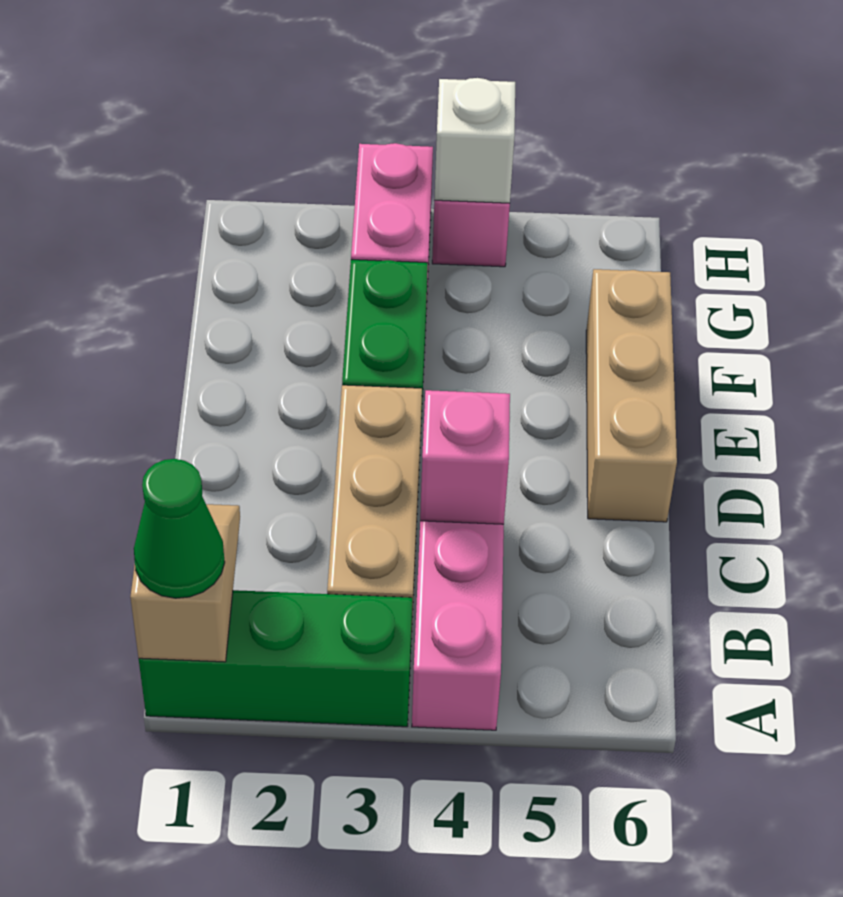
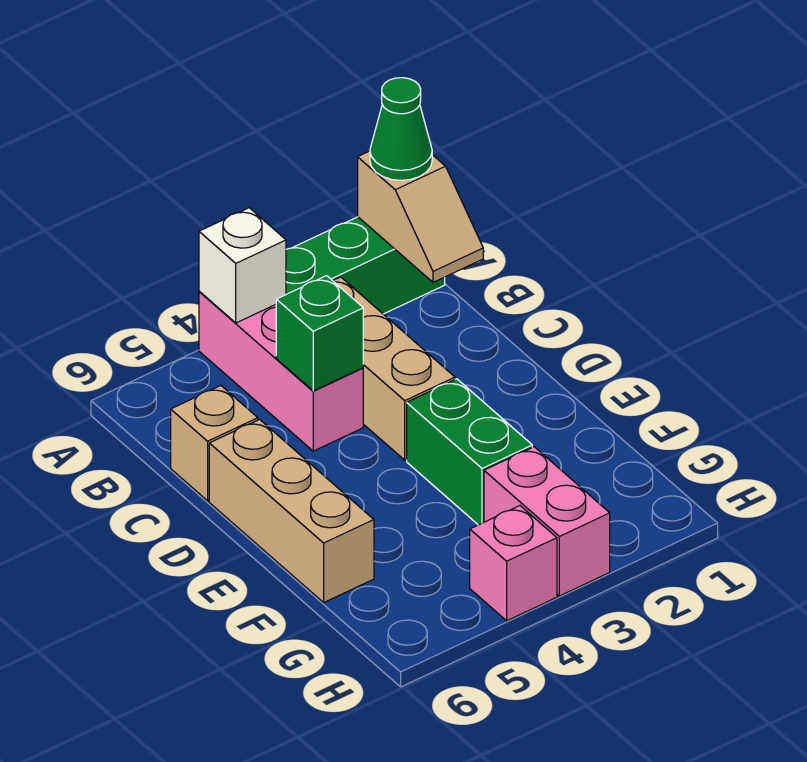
pink 1x1 brick [420,390,510,524] -> green 1x1 brick [276,276,363,391]
none -> tan 1x1 brick [171,386,258,501]
white 1x1 brick [434,78,515,203] -> white 1x1 brick moved to [199,208,286,323]

